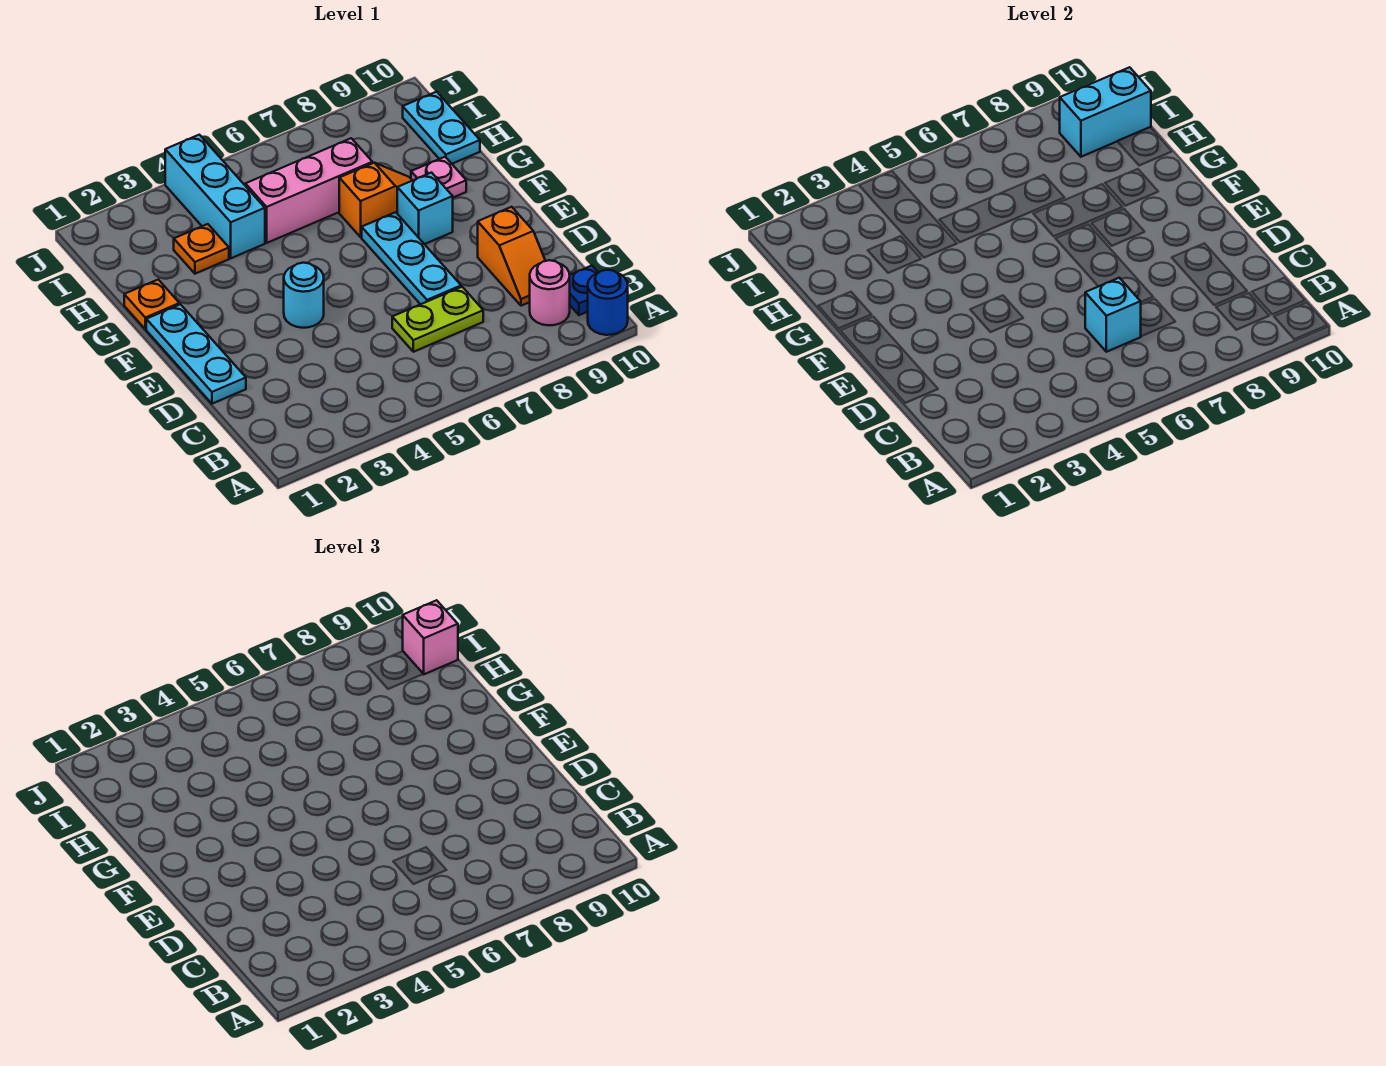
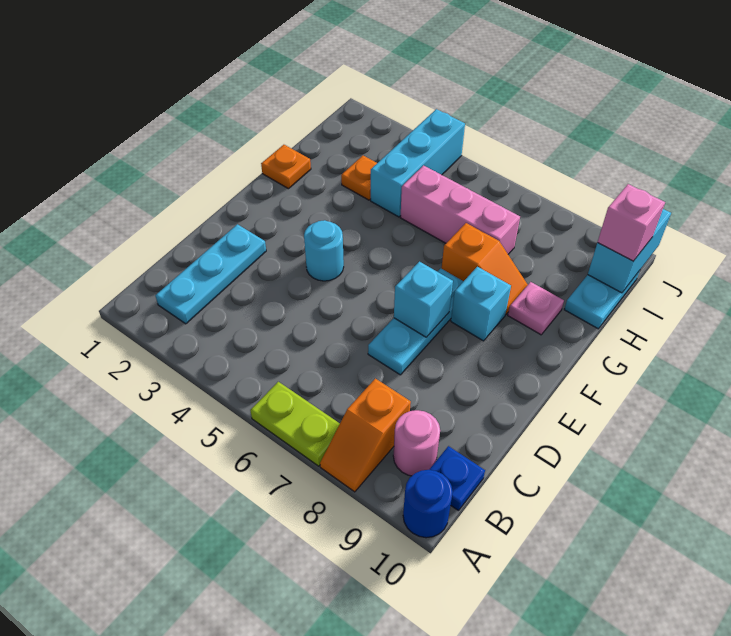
lime 1x2 plate [392,287,483,352] -> lime 1x2 plate moved to [250,382,340,466]
cyan 1x1 brick [1085,278,1141,352] -> cyan 1x1 brick moved to [394,262,453,337]
orange 1x2 slope [478,207,545,306] -> orange 1x2 slope moved to [320,378,411,492]
cyan 1x3 plate [146,304,246,404] -> cyan 1x3 plate moved to [155,224,266,324]
cyan 1x2 brick [1060,67,1151,157] -> cyan 1x2 brick turned to [588,209,671,293]

